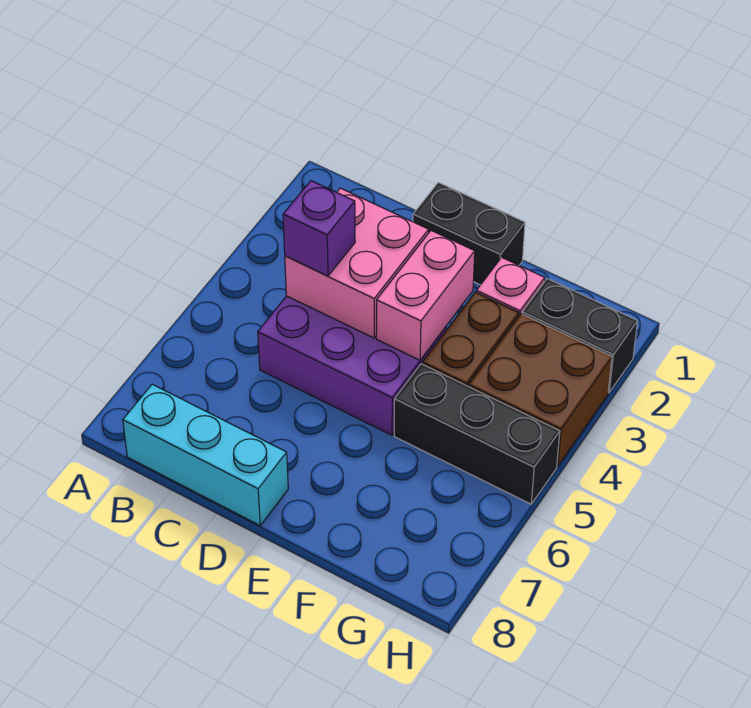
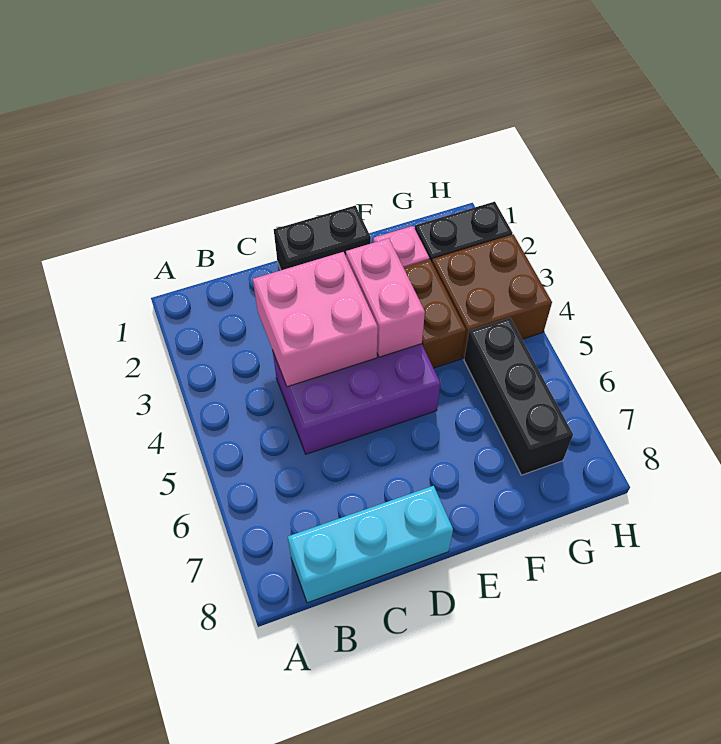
purple 1x1 brick [283,181,355,276] -> none
black 1x3 brick [394,364,560,504] -> black 1x3 brick turned to [464,318,573,475]

